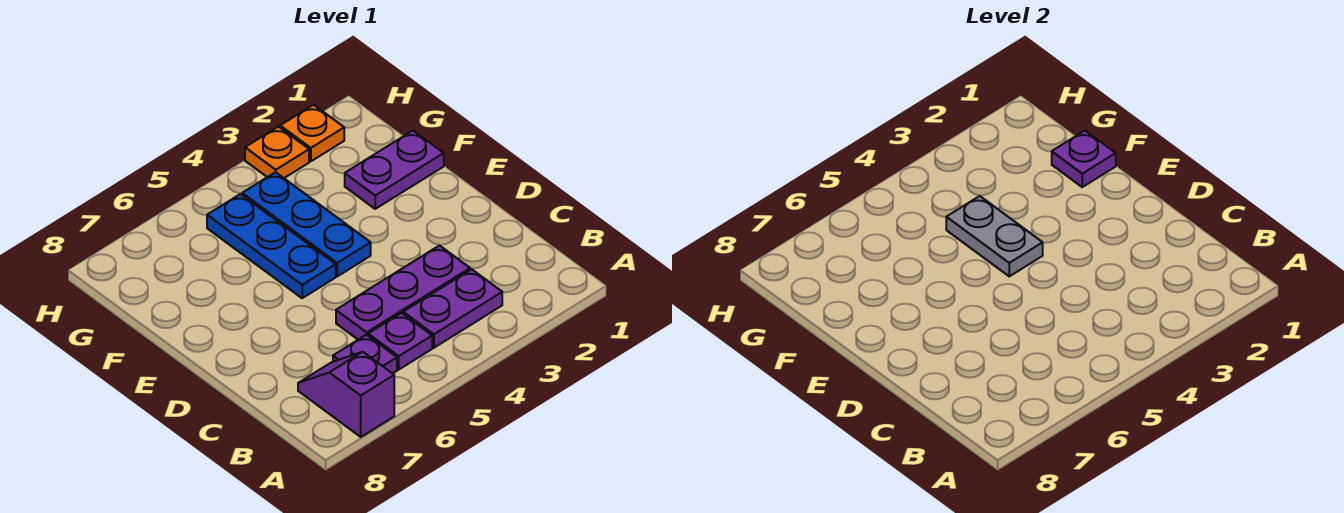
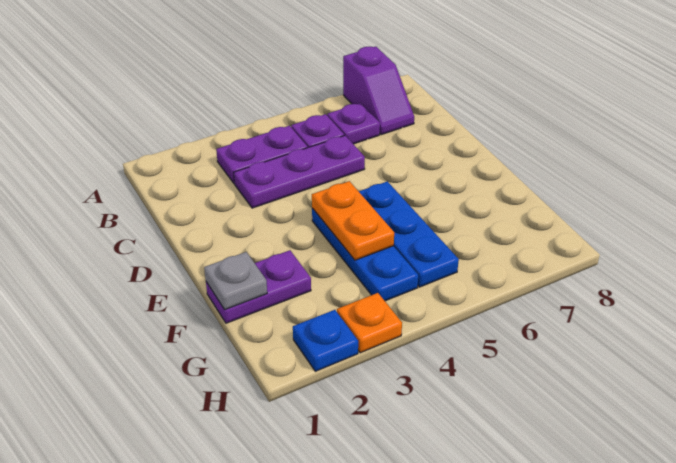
grey 1x2 plate [946,196,1043,276] -> orange 1x2 plate [312,181,394,260]
purple 1x1 plate [1052,131,1116,187] -> grey 1x1 plate [204,252,267,309]
orange 1x1 plate [280,105,344,161] -> blue 1x1 plate [293,310,358,371]

